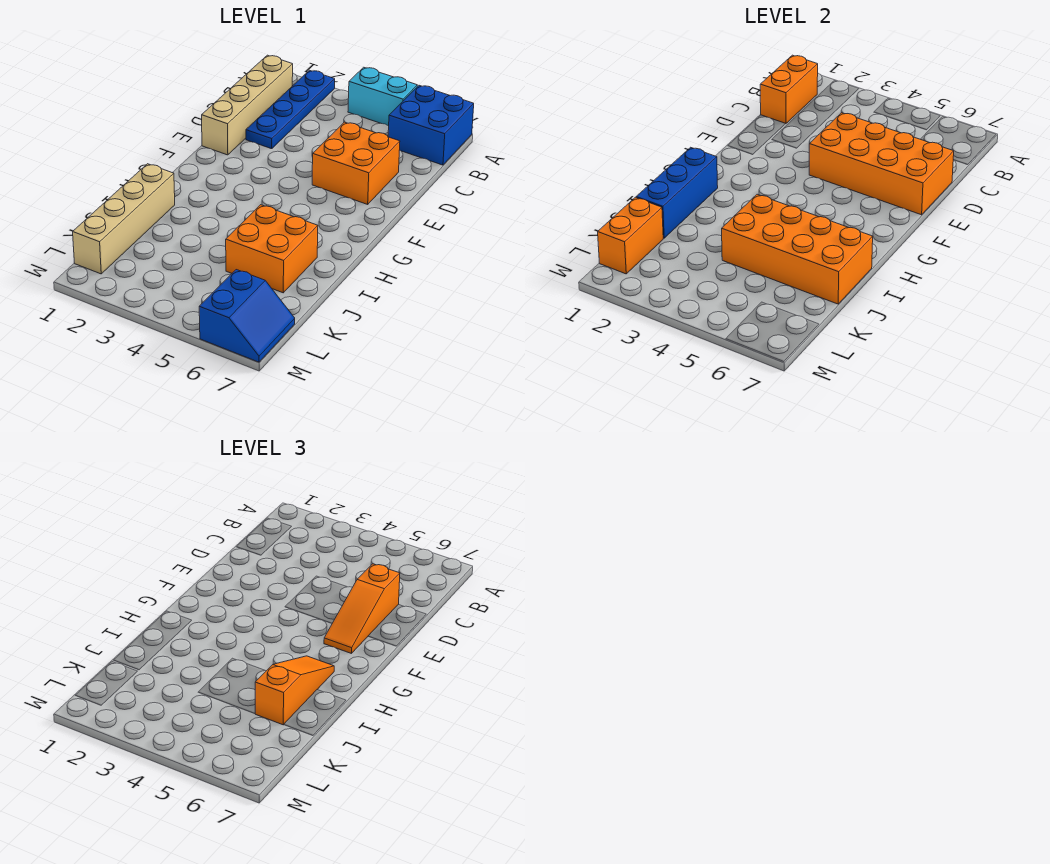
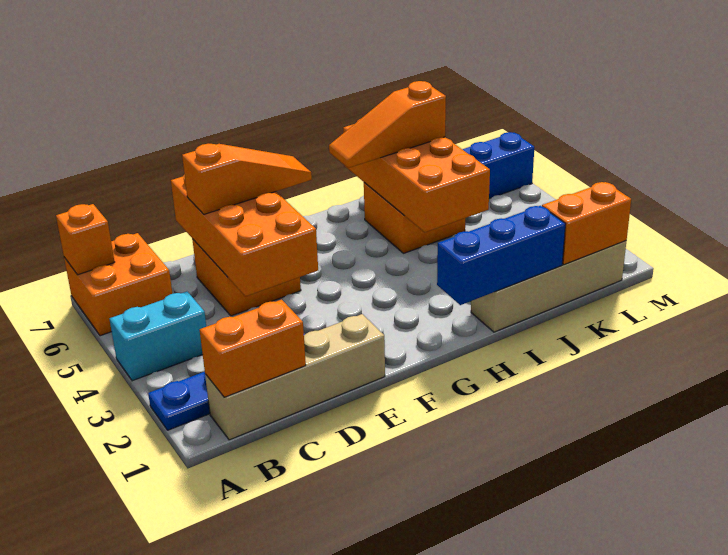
cyan 1x2 brick [348,67,417,126] -> cyan 1x2 brick turned to [109,291,206,381]
blue 2x2 brick [388,86,474,165] -> orange 2x2 brick [64,233,172,336]
none -> orange 1x1 brick [56,204,114,275]

